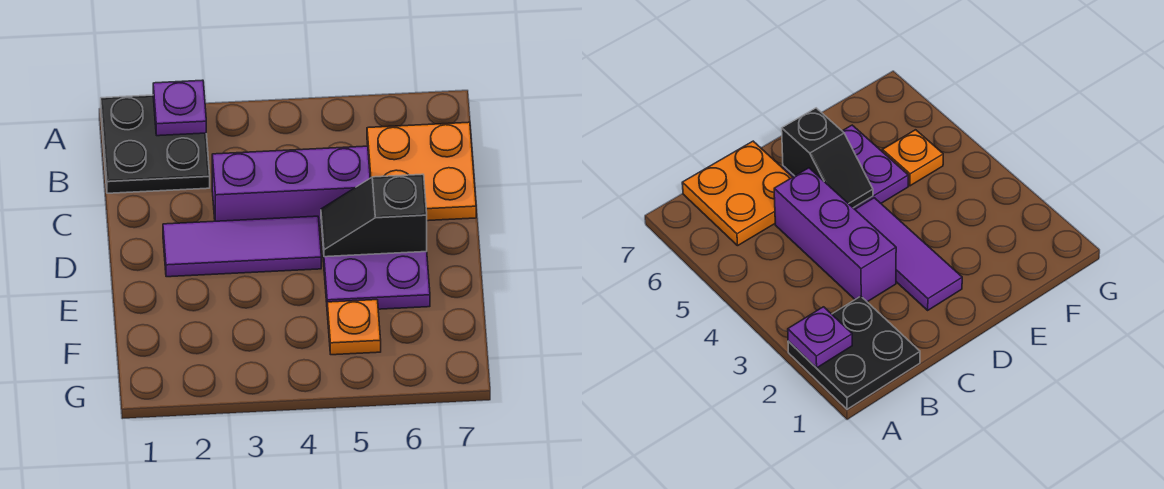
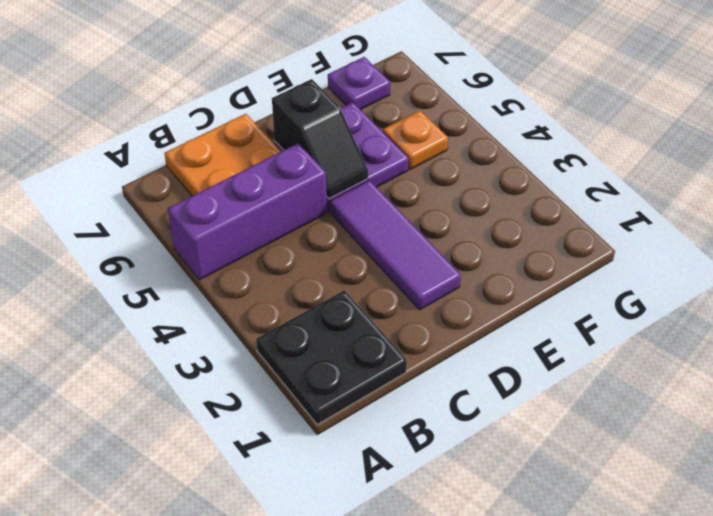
purple 1x1 plate [153,80,206,136] -> purple 1x1 plate moved to [328,57,390,110]
purple 1x3 brick [212,146,370,226] -> purple 1x3 brick turned to [168,143,327,280]

